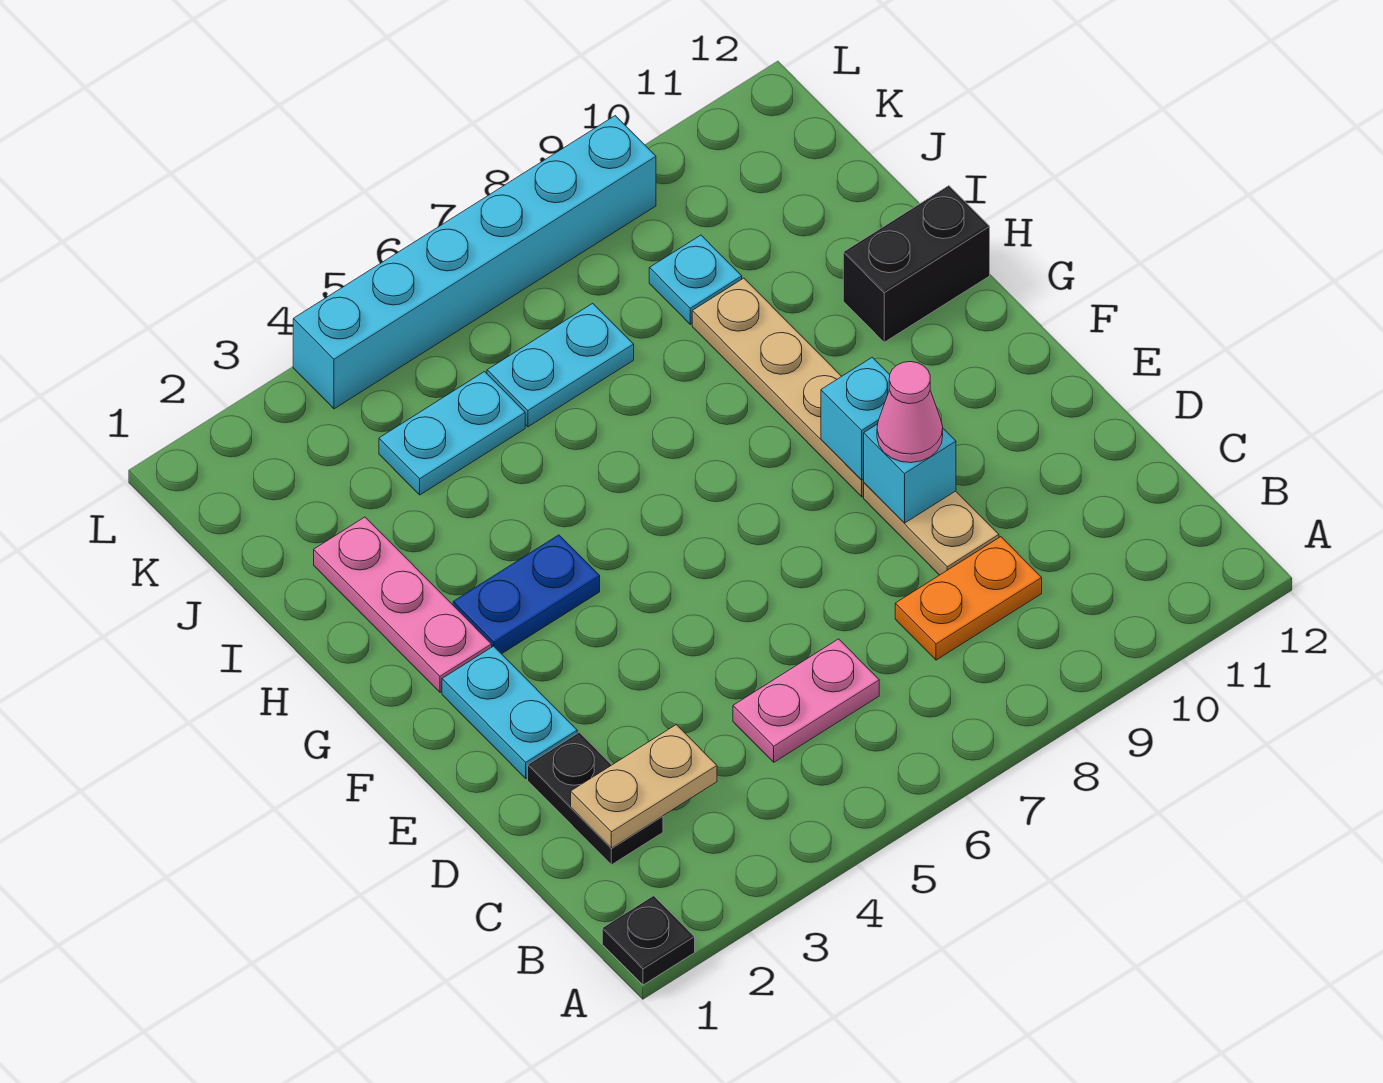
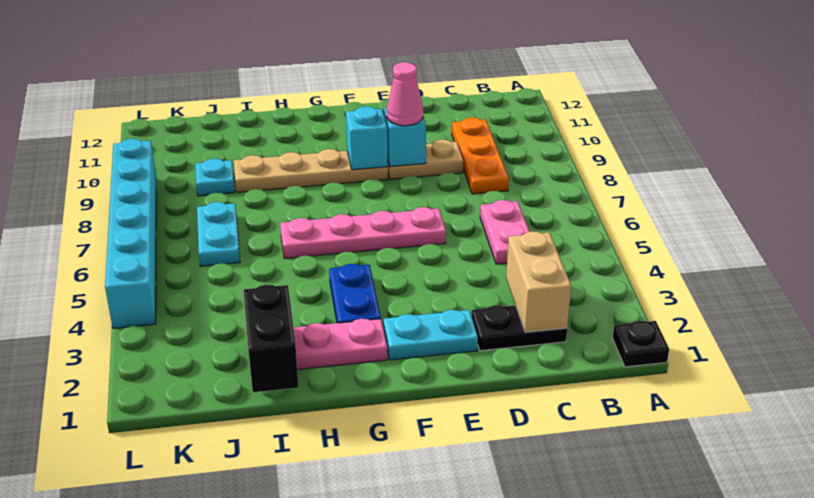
tan 1x2 plate [571,725,717,848] -> tan 1x2 brick [506,231,571,332]
orange 1x2 plate [895,537,1042,660] -> orange 1x3 plate [452,117,509,194]
none -> pink 1x4 plate [280,207,446,259]
black 1x2 brick [843,186,990,342] -> black 1x2 brick moved to [244,285,299,392]
cyan 1x2 plate [379,372,525,495] -> none

